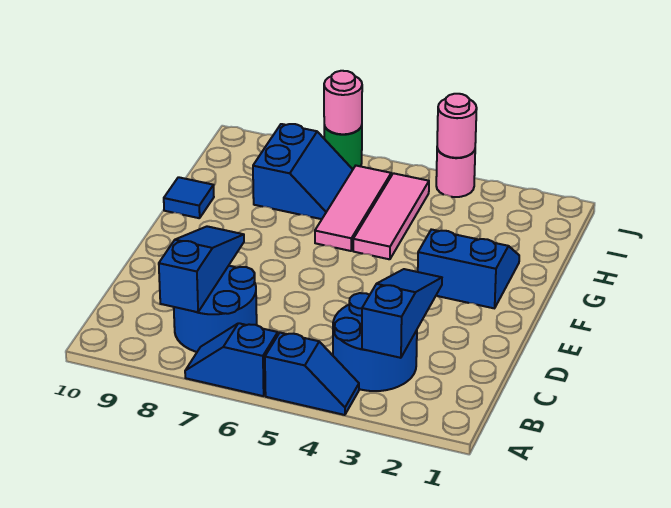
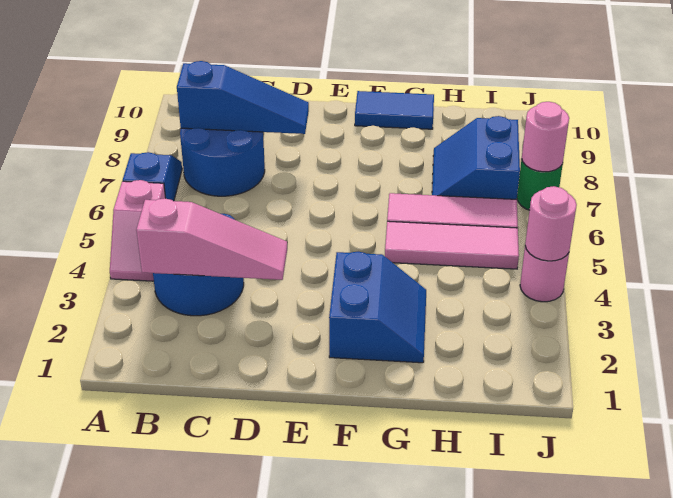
blue 1x2 slope [265,333,359,415] -> pink 1x2 slope [110,180,165,281]
blue 1x3 slope [362,269,442,358] -> pink 1x3 slope [136,198,287,280]
blue 1x1 tile [164,177,214,218] -> blue 1x2 tile [355,91,434,129]
blue 2x2 slope [253,124,353,219] -> blue 2x2 slope turned to [432,116,520,199]

